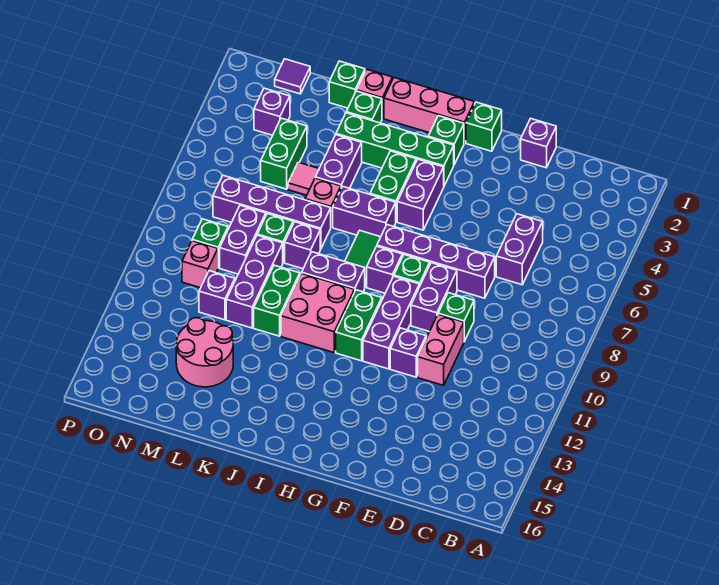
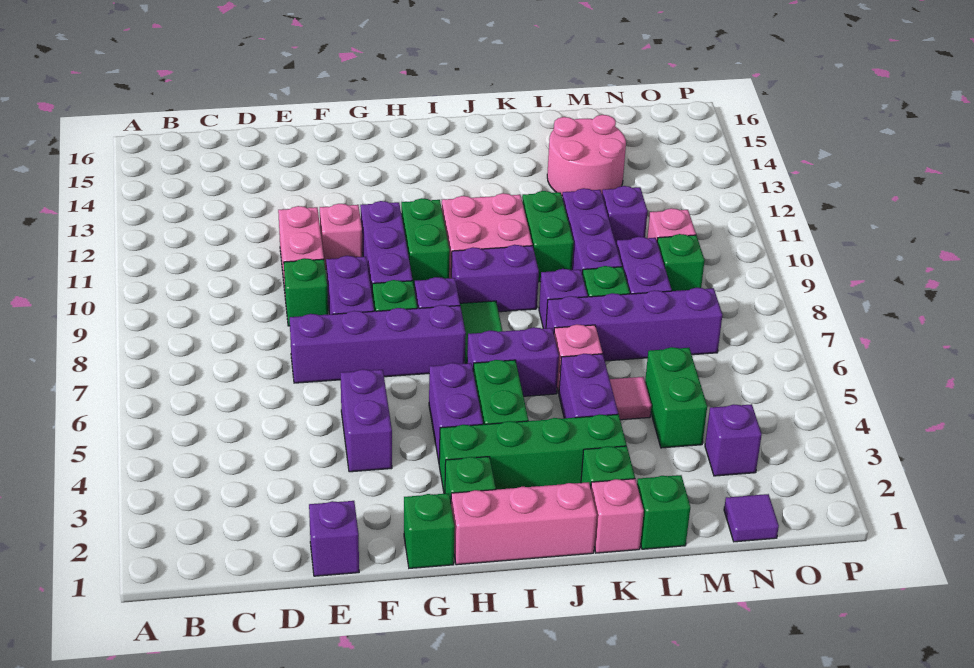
purple 1x2 brick [496,214,543,285] -> purple 1x2 brick moved to [340,369,392,472]
purple 1x1 brick [390,328,426,377] -> pink 1x1 brick [320,204,362,269]

